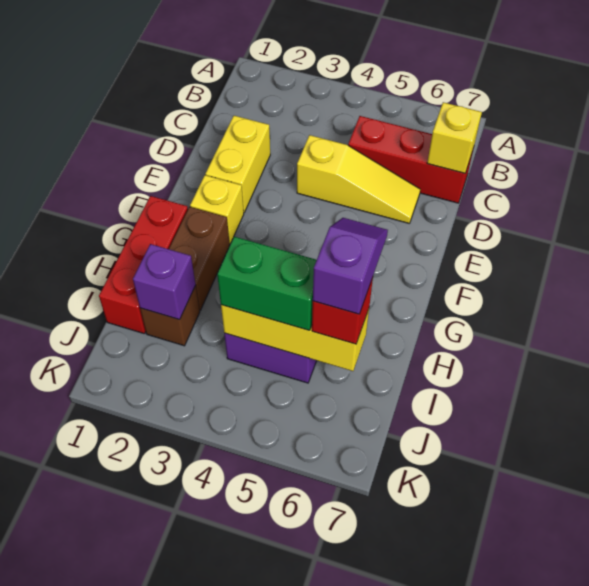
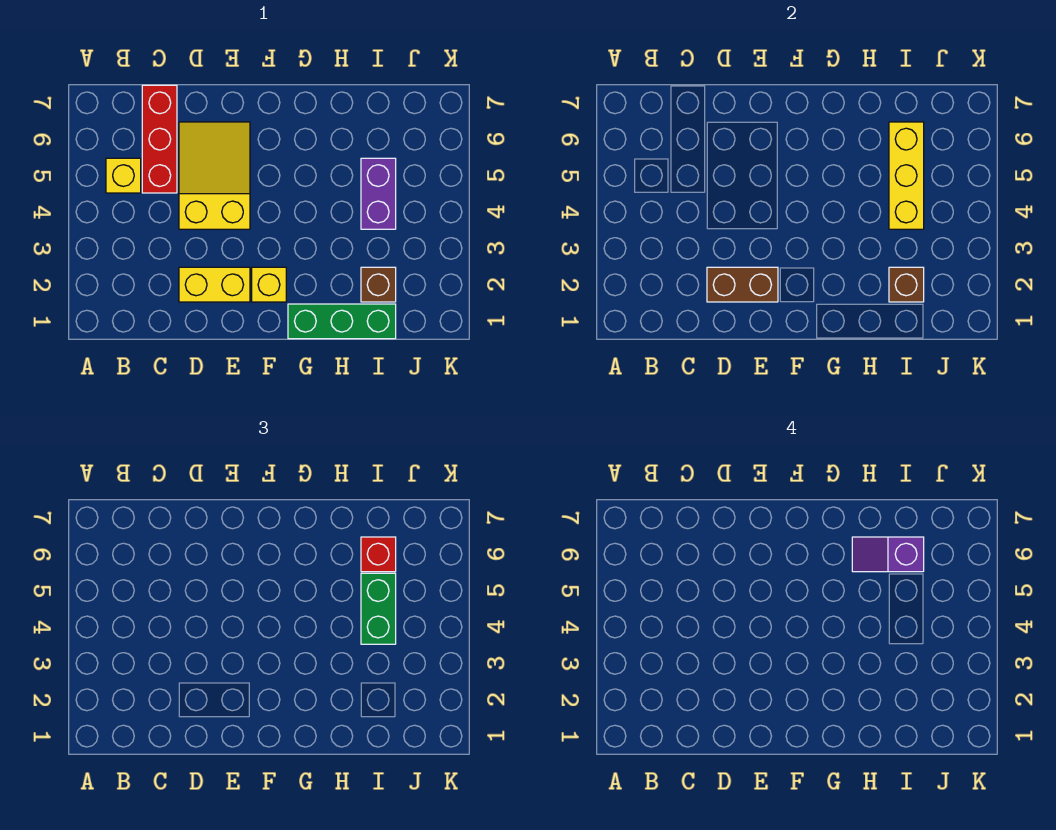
yellow 1x1 brick [427,102,482,173] -> yellow 1x1 brick moved to [106,158,141,193]
yellow 1x3 slope [297,135,420,223] -> yellow 2x3 slope [179,122,250,229]
red 1x3 brick [99,196,188,333] -> green 1x3 brick [288,304,396,339]
brown 1x2 brick [169,207,230,310] -> brown 1x2 brick moved to [707,267,778,302]
purple 1x1 brick [133,244,196,320] -> brown 1x1 brick [889,267,924,302]

